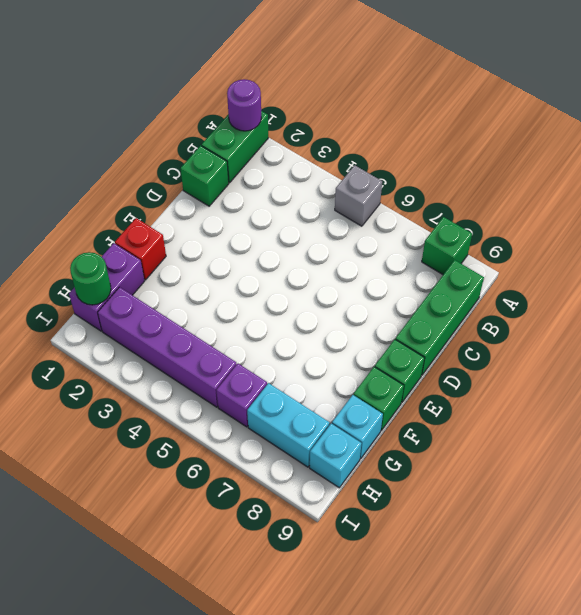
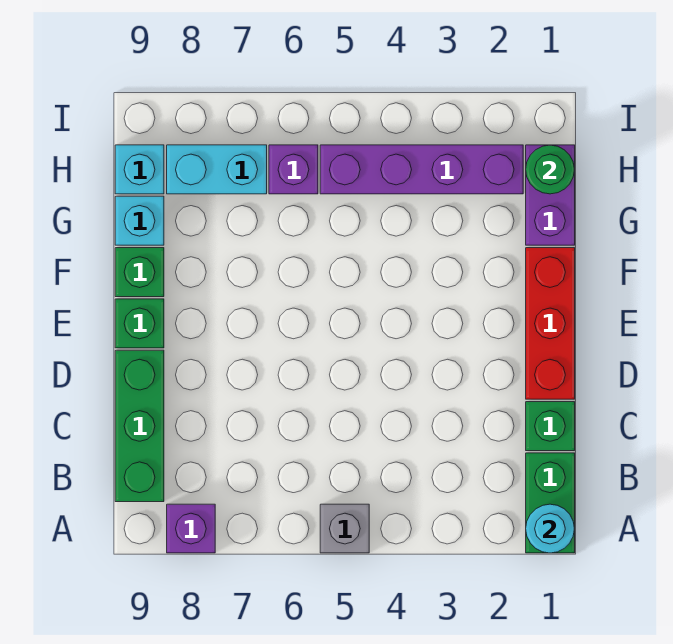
purple 1x1 round brick [227,79,261,131] -> cyan 1x1 round brick [526,504,574,553]
green 1x1 brick [422,217,472,274] -> purple 1x1 brick [167,504,215,553]
red 1x1 brick [115,218,166,280] -> red 1x3 brick [526,248,575,399]

